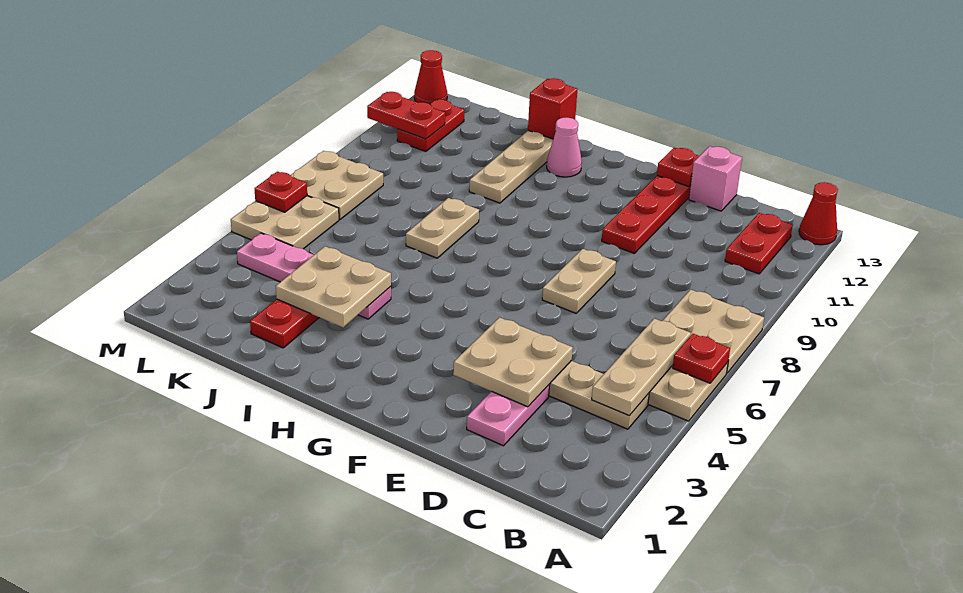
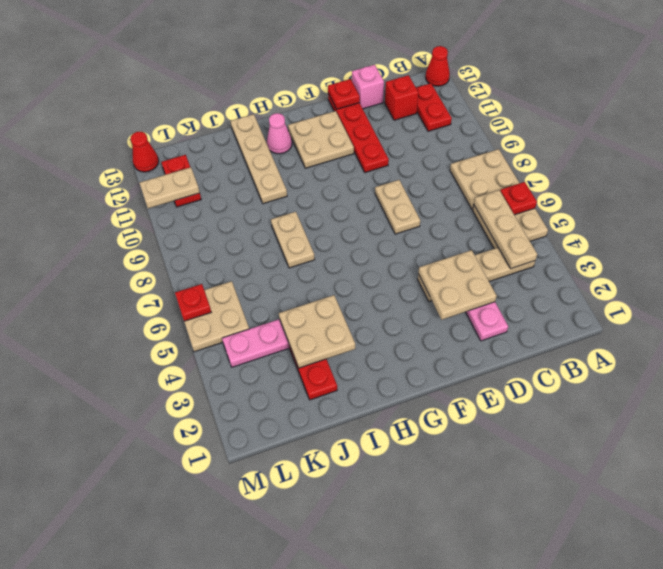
red 1x1 brick [528,78,578,139] -> red 1x1 brick moved to [385,75,418,120]
tan 2x2 plate [291,151,383,220] -> tan 2x2 plate moved to [288,111,354,168]
red 1x2 plate [367,92,445,139] -> tan 1x2 plate [140,167,200,208]

